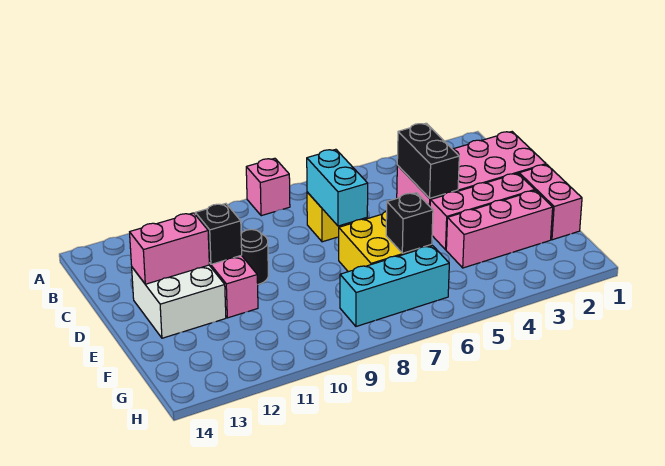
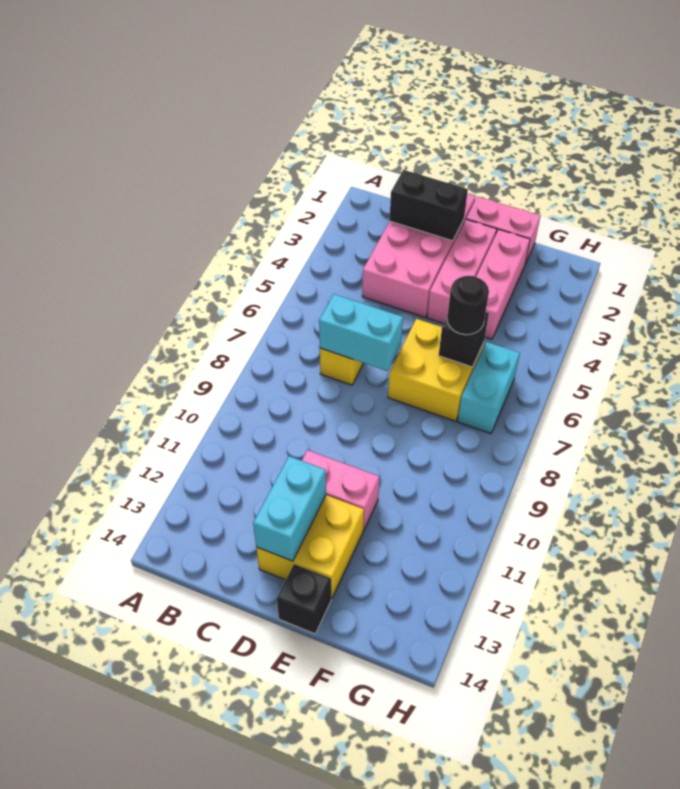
pink 1x1 brick [246,158,290,216] -> none
black 1x2 brick [397,123,459,198] -> black 1x2 brick moved to [389,170,468,241]
black 1x1 round brick [241,229,268,284] -> black 1x1 round brick moved to [447,276,489,335]
black 1x1 brick [195,204,242,264] -> black 1x1 brick moved to [277,564,331,634]
white 2x2 brick [132,265,226,338] -> yellow 2x2 brick [256,495,364,598]
pink 1x2 brick [130,213,209,284] -> cyan 1x2 brick [253,456,326,561]
cyan 1x3 brick [340,246,449,326] -> cyan 1x2 brick [458,342,520,434]

